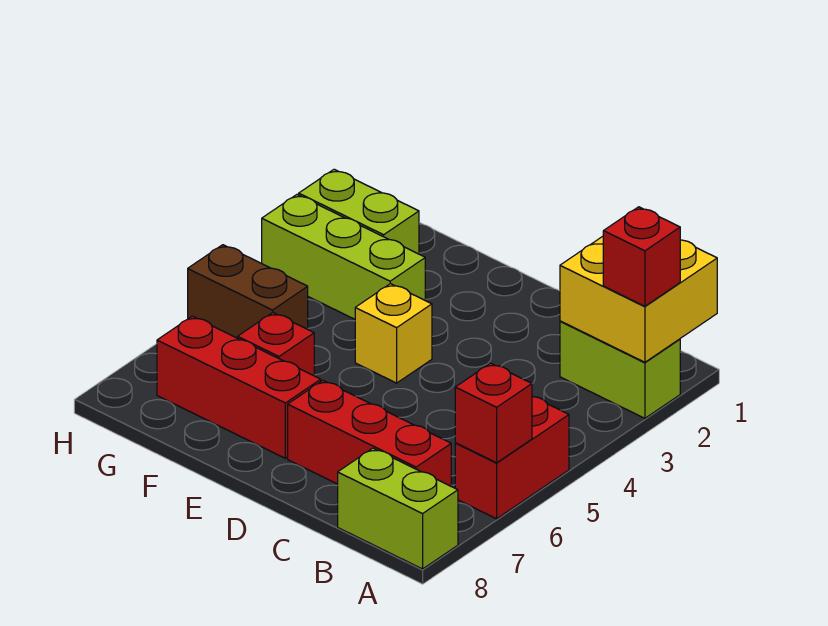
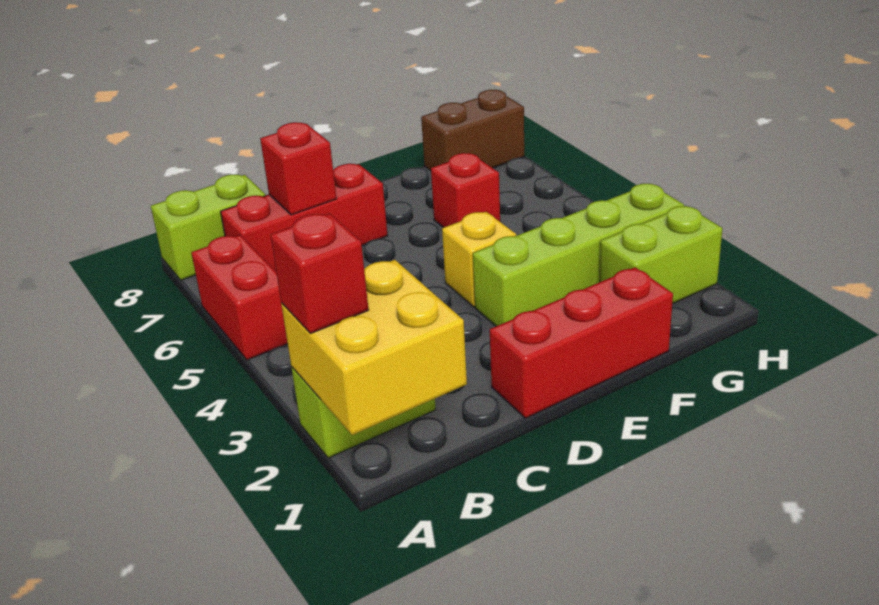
red 1x1 brick [455,363,532,463] -> red 1x1 brick moved to [260,122,337,215]
red 1x3 brick [157,316,321,458] -> red 1x3 brick moved to [490,267,673,418]
lime 1x3 brick [262,195,425,319] -> lime 1x4 brick [473,184,684,326]
brown 1x2 brick [188,245,308,338] -> brown 1x2 brick moved to [421,90,524,171]

